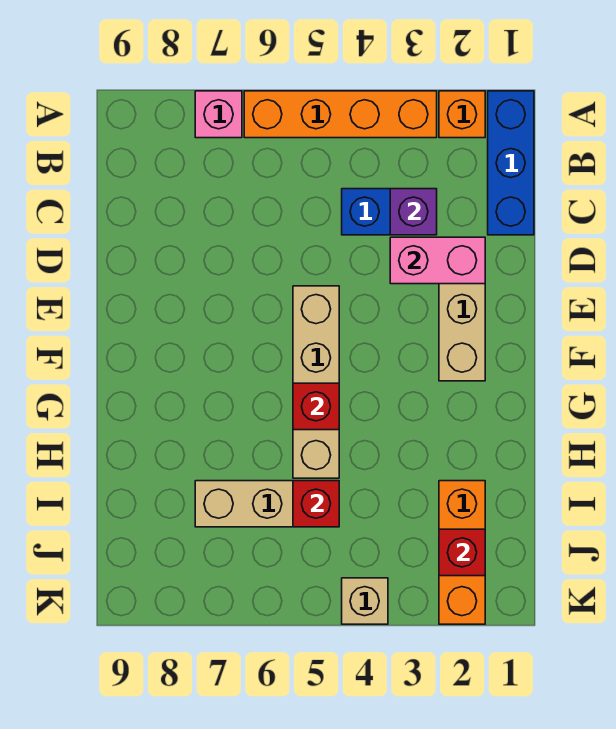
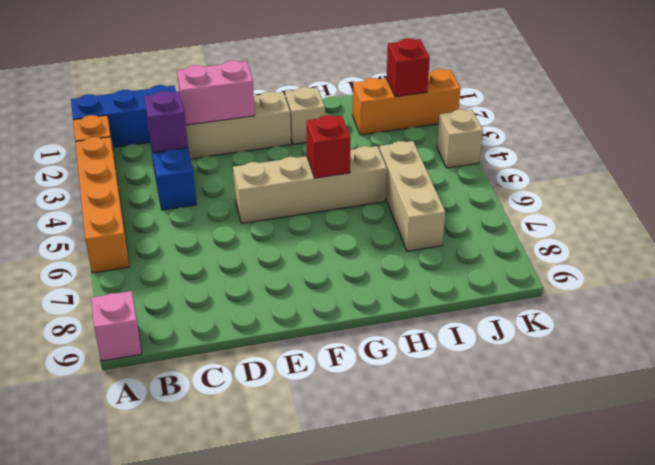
pink 1x1 brick [195,91,242,138] -> pink 1x1 brick moved to [91,291,142,361]
pink 1x2 brick [390,237,485,284] -> pink 1x2 brick turned to [177,61,255,125]
none -> tan 1x1 brick [285,87,325,144]
red 1x1 brick [293,481,339,527] -> none

